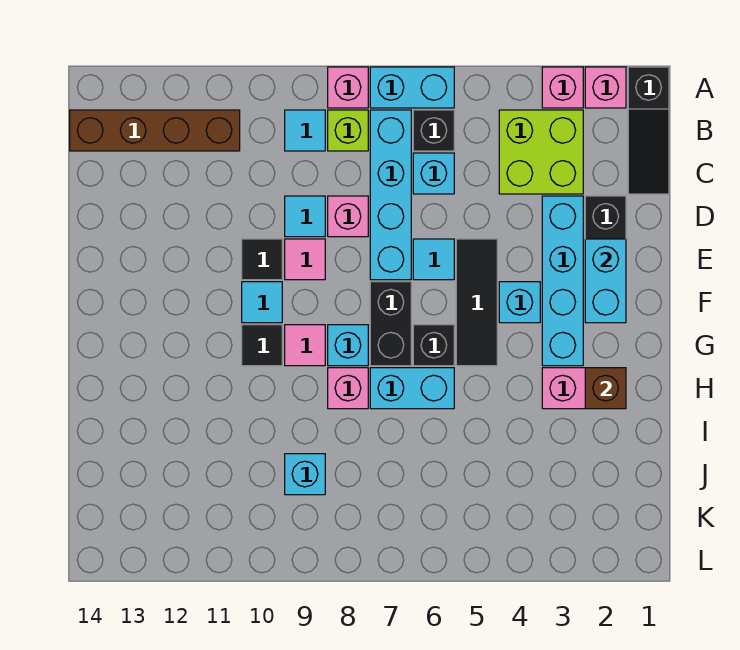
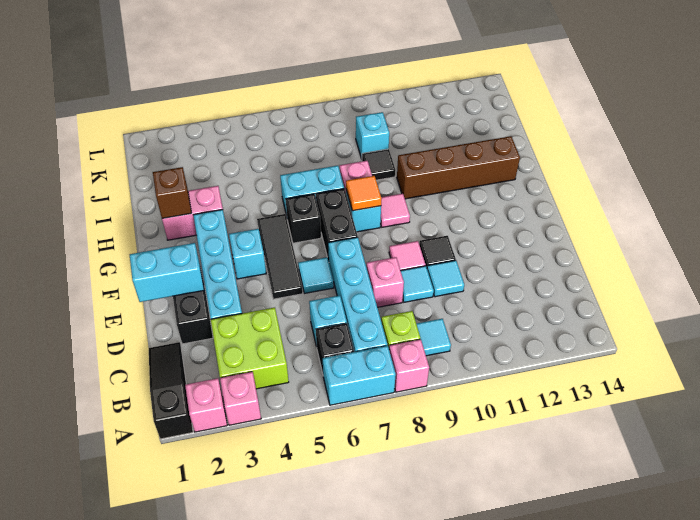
brown 1x4 brick [70,110,240,151] -> brown 1x4 brick moved to [397,136,520,199]
cyan 1x2 brick [585,239,626,323] -> cyan 1x2 brick turned to [130,243,204,302]
cyan 1x1 tile [242,282,282,323] -> cyan 1x1 tile moved to [427,260,464,297]
none -> orange 1x1 tile [346,176,381,211]
black 1x1 tile [242,325,282,366] -> black 1x1 tile moved to [362,149,395,180]

